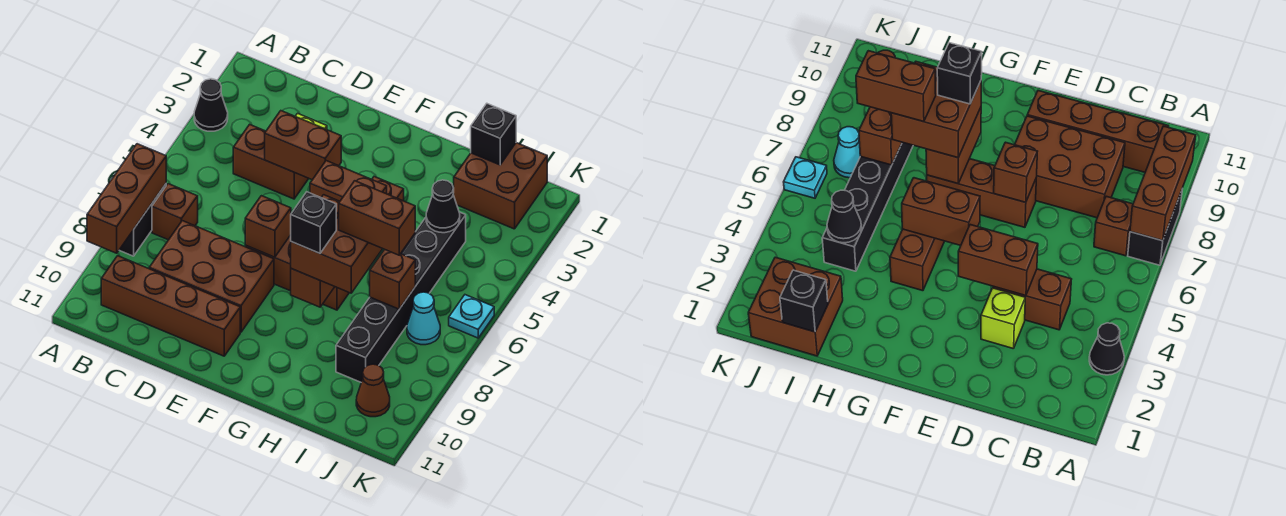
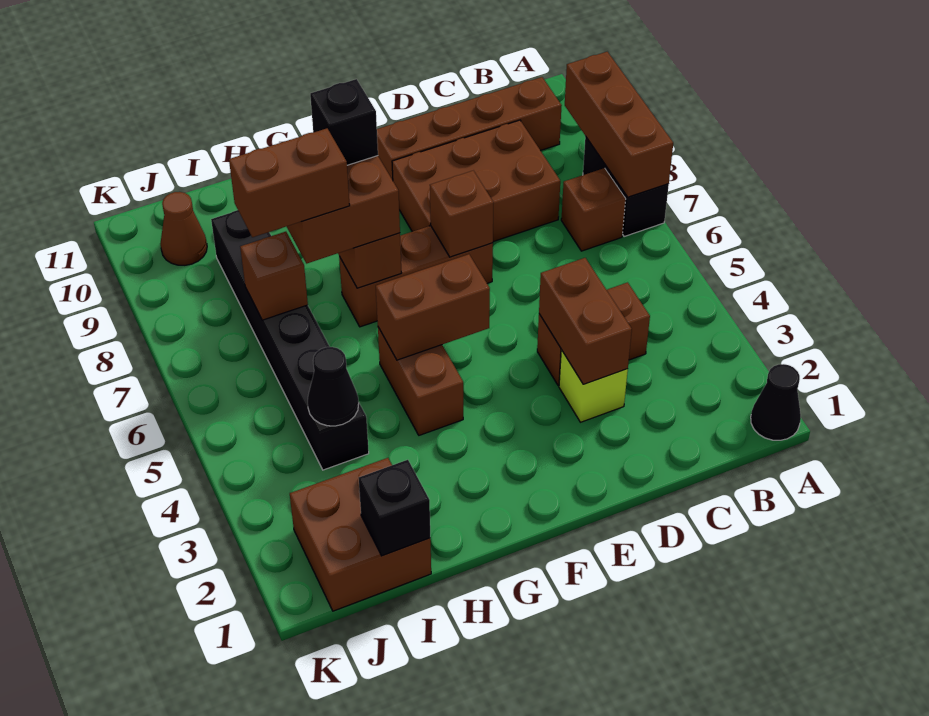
black 1x1 cone [194,79,228,131] -> black 1x1 cone moved to [751,364,801,440]
brown 1x2 brick [265,111,341,180] -> brown 1x2 brick turned to [539,258,632,384]
cyan 1x1 cone [407,292,440,345] -> none
cyan 1x1 plate [449,295,494,338] -> none

